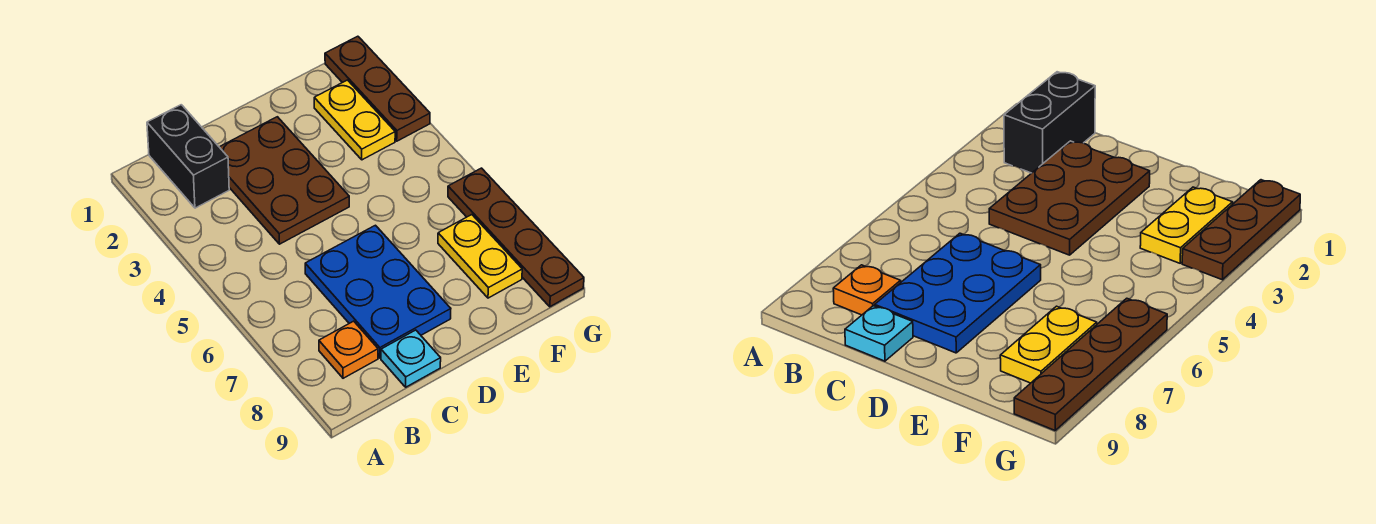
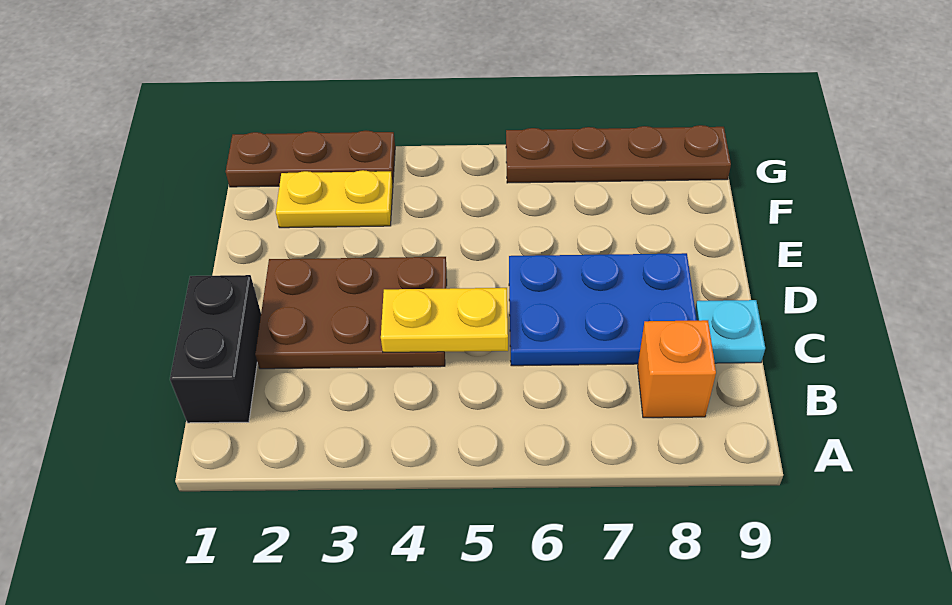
black 1x2 brick [147,105,229,208] -> black 1x2 brick turned to [170,275,261,423]
orange 1x1 plate [319,321,378,378] -> orange 1x1 brick [638,320,716,418]
yellow 1x2 plate [438,215,522,298] -> yellow 1x2 plate moved to [381,288,508,352]

